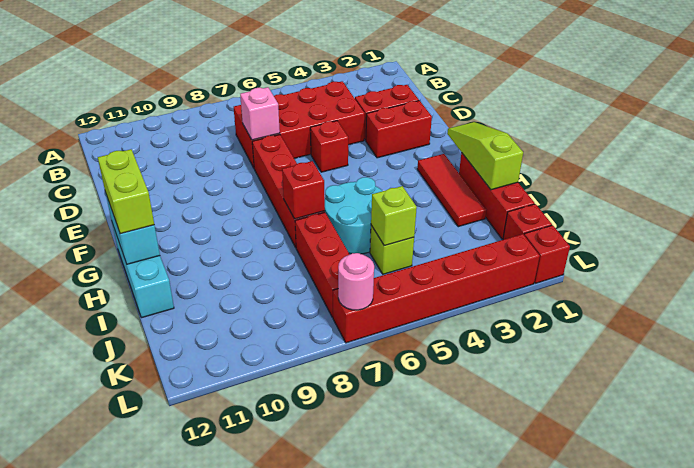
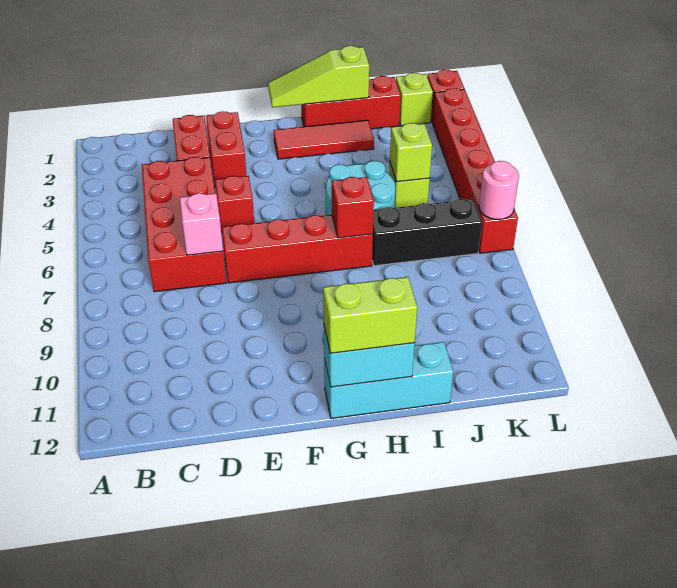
red 1x3 brick [295,212,350,317] -> black 1x3 brick [372,199,482,266]
red 1x1 brick [503,204,552,240] -> lime 1x1 brick [396,73,433,126]

